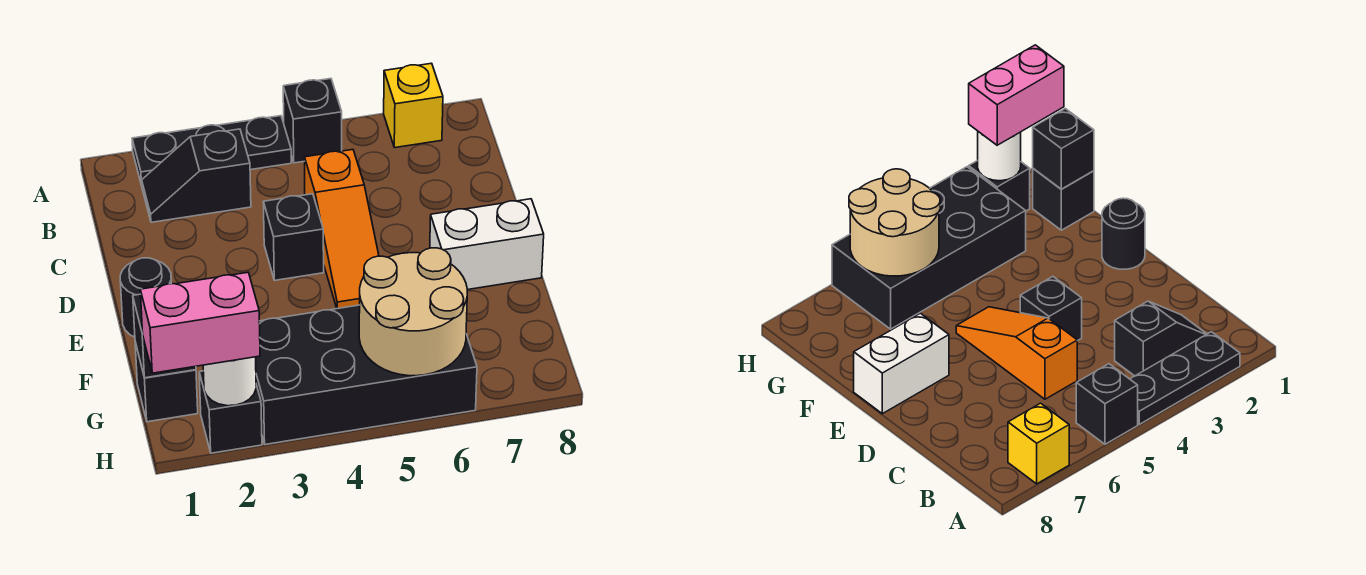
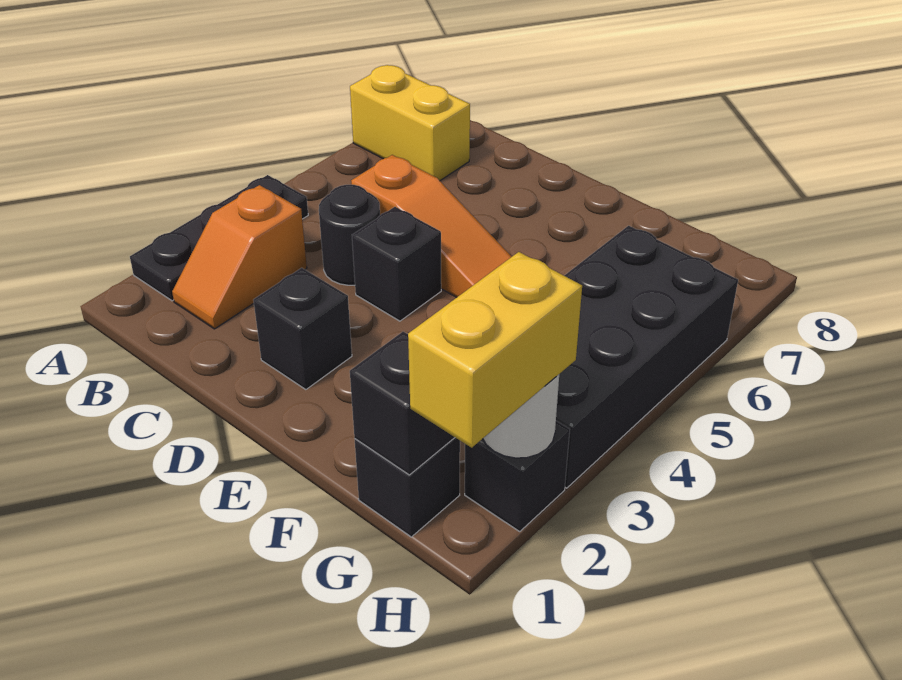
black 1x1 brick [283,79,342,163] -> black 1x1 brick moved to [253,268,352,390]
yellow 1x1 brick [384,63,443,148] -> yellow 1x2 brick [350,65,470,181]
black 1x2 slope [142,129,251,222] -> orange 1x2 slope [172,185,307,329]
black 1x1 round brick [120,258,171,337] -> black 1x1 round brick moved to [319,185,380,285]
white 1x2 brick [430,199,544,290] -> none
tan 2x2 round brick [359,248,467,376] -> none
pink 1x2 brick [140,272,260,373] -> yellow 1x2 brick [408,252,582,448]

